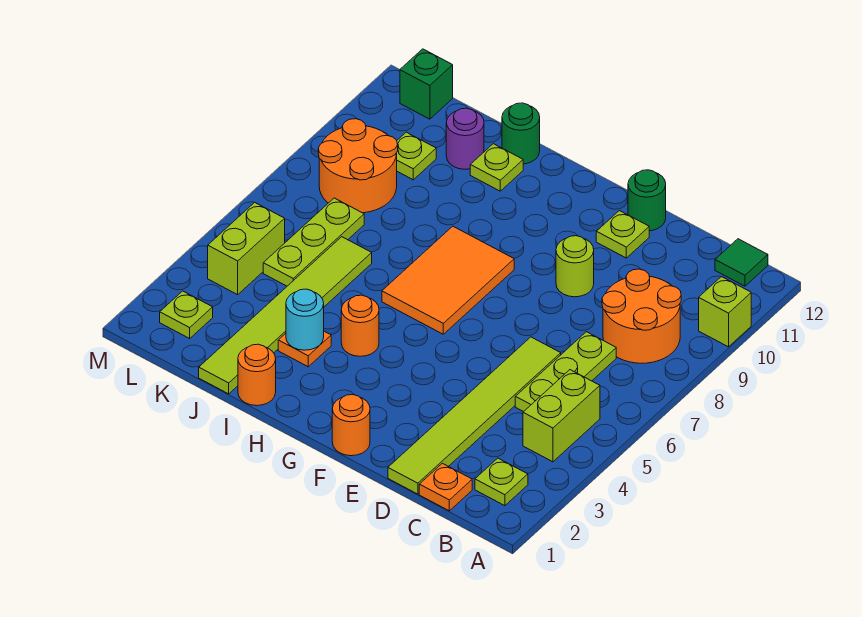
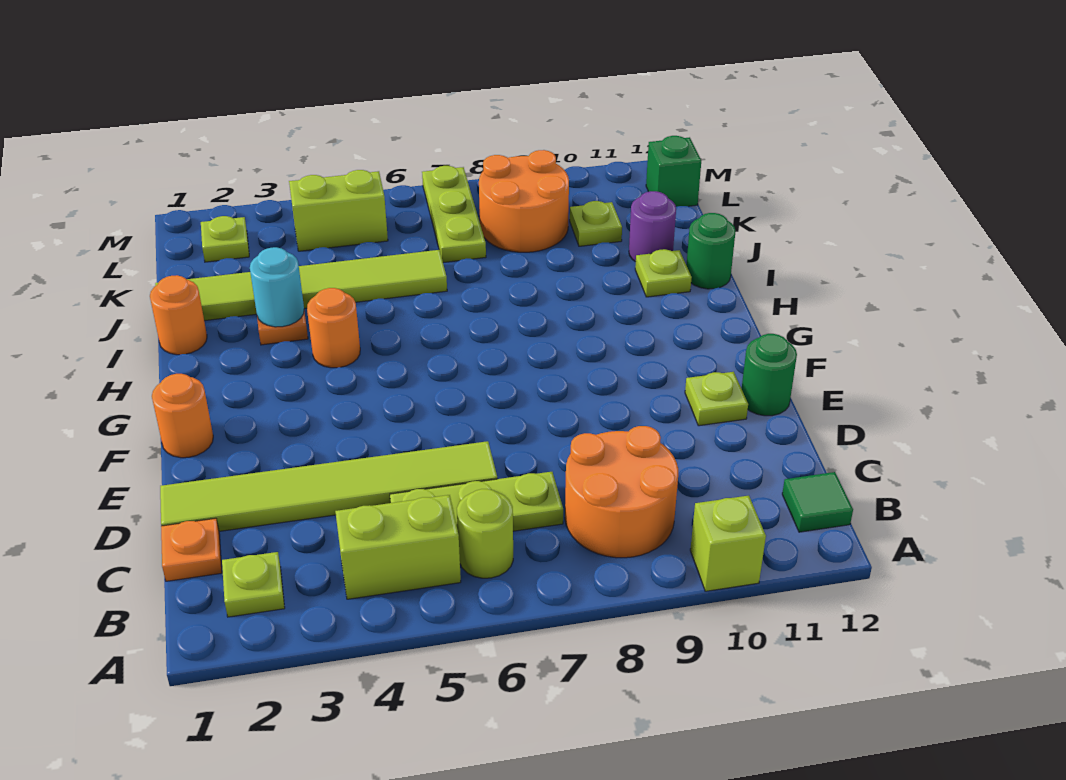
lime 1x1 round brick [556,236,594,297] -> lime 1x1 round brick moved to [457,489,513,578]
orange 2x3 tile [382,226,514,334] -> none
lime 1x3 plate [263,198,364,286] -> lime 1x3 plate turned to [422,166,486,263]

